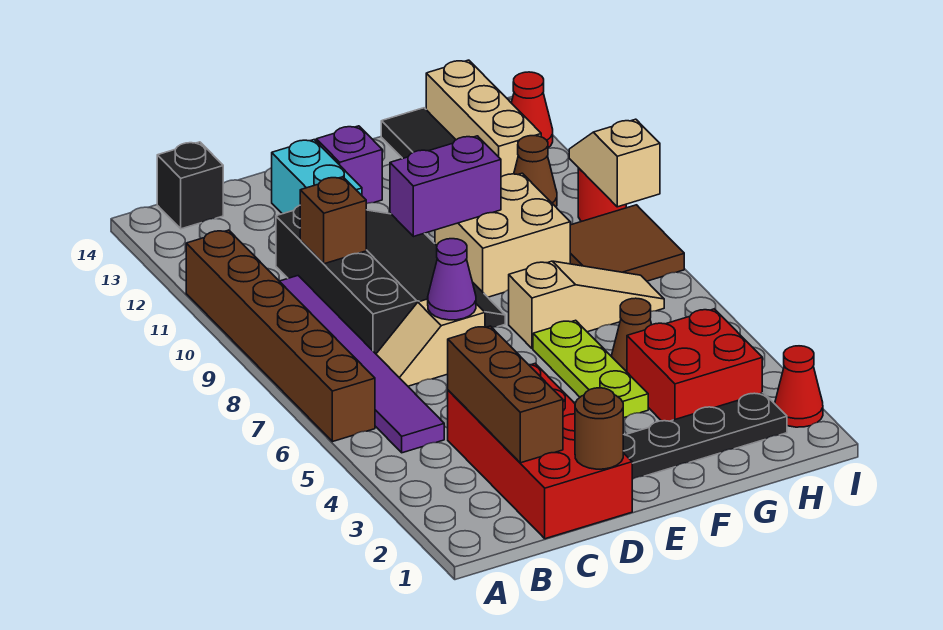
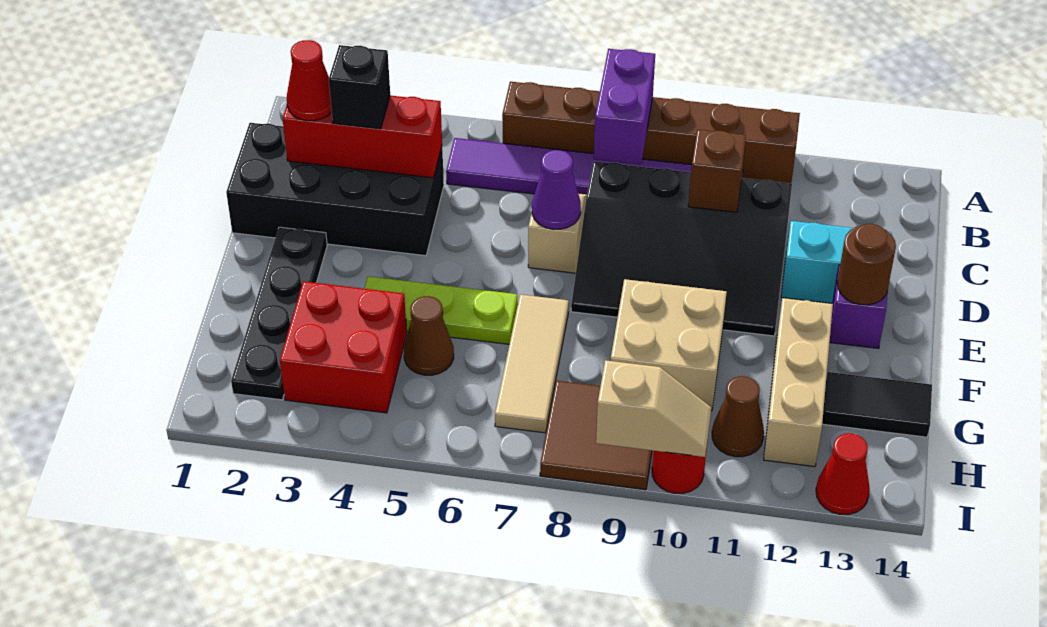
black 1x1 brick [157,142,223,229] -> black 1x1 brick moved to [329,45,390,129]
red 2x4 brick [448,364,632,539] -> black 2x4 brick [226,123,444,256]
brown 1x3 brick [448,326,563,463] -> red 1x3 brick [283,95,442,178]
brown 1x1 round brick [575,388,623,469] -> brown 1x1 round brick moved to [837,224,896,305]
purple 1x2 brick [390,136,501,237] -> purple 1x2 brick moved to [594,49,655,164]
tan 1x3 slope [509,261,664,348] -> tan 1x3 tile [495,295,569,433]
tan 1x3 brick [426,60,541,177] -> tan 1x3 brick turned to [764,298,833,467]
red 1x1 cone [775,346,823,427] -> red 1x1 cone moved to [287,40,332,121]

